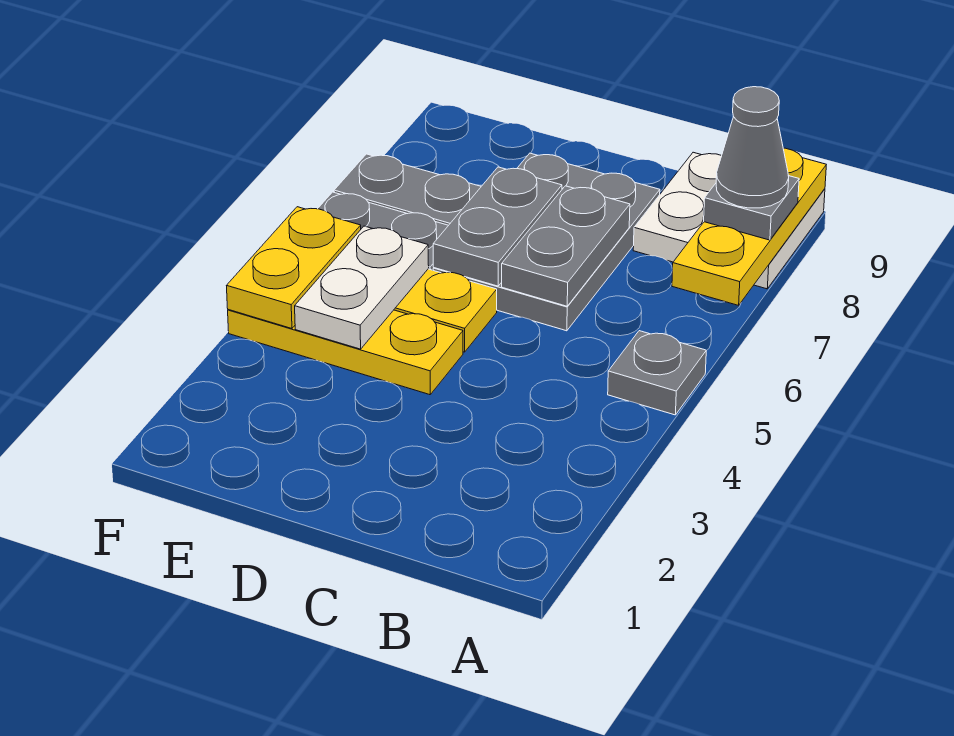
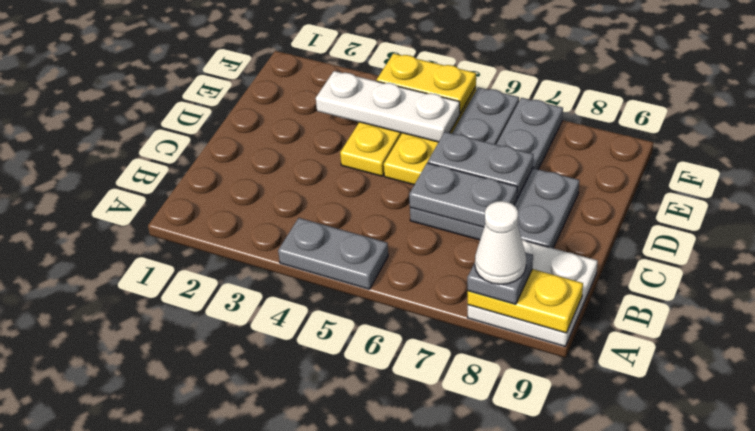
grey 1x1 plate [608,331,706,415] -> grey 1x2 plate [278,218,388,289]
yellow 1x3 plate [672,148,826,305] -> yellow 1x2 plate [468,269,583,333]
grey 1x1 cone [716,87,789,208] -> white 1x1 cone [475,201,526,284]
white 1x2 plate [295,226,429,349] -> white 1x3 plate [316,71,460,142]

